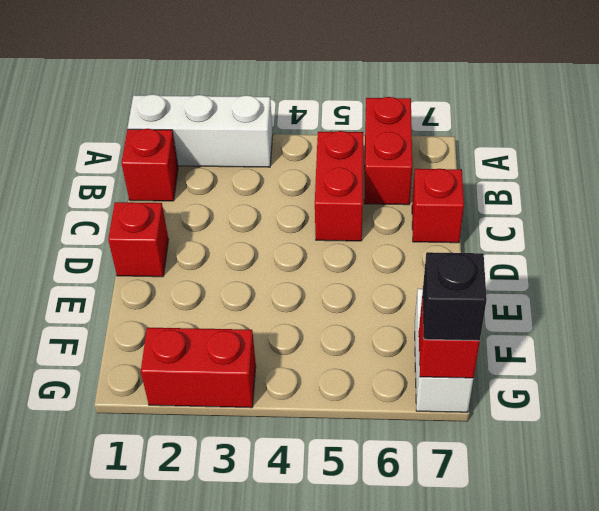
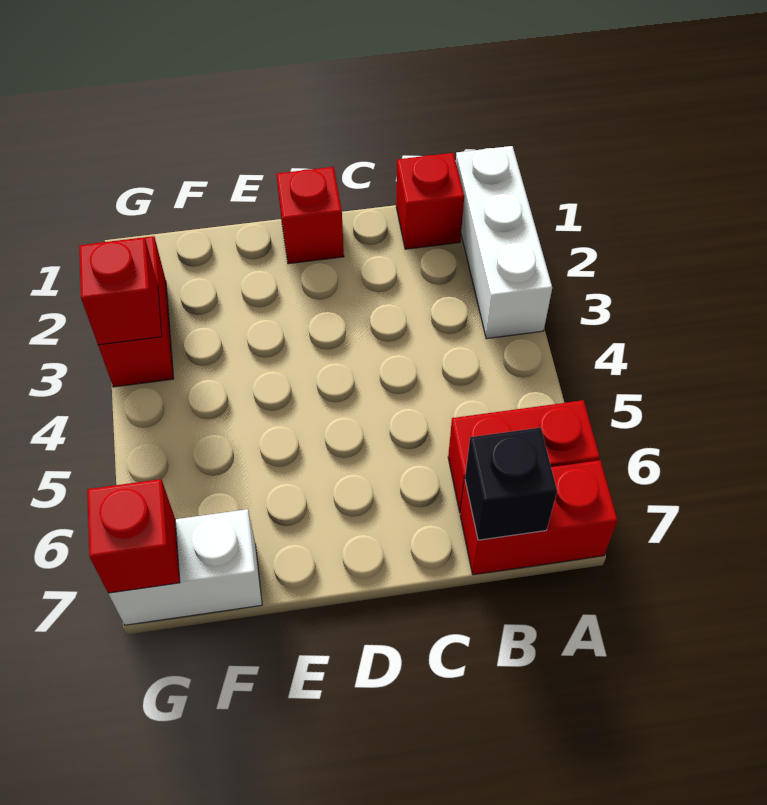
red 1x2 brick [315,131,363,241] -> red 1x2 brick moved to [460,460,617,575]
red 1x1 brick [412,169,464,243] -> red 1x1 brick moved to [79,237,162,345]
black 1x1 brick [422,252,487,341] -> black 1x1 brick moved to [465,427,557,540]

